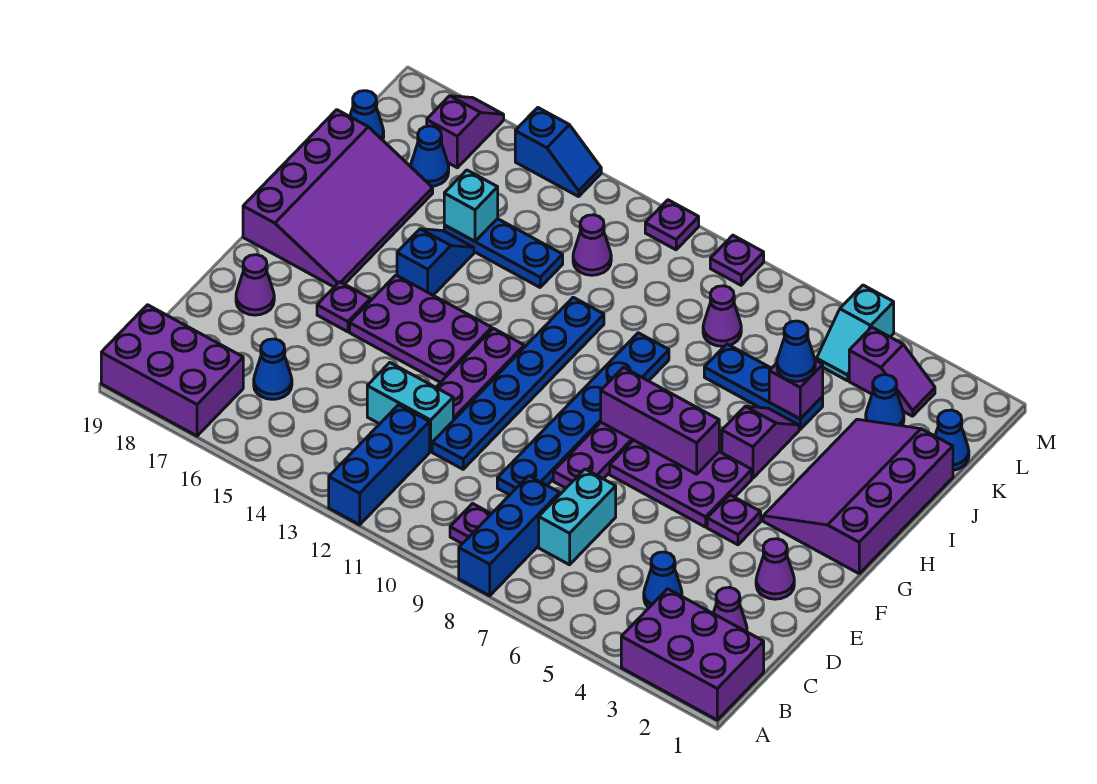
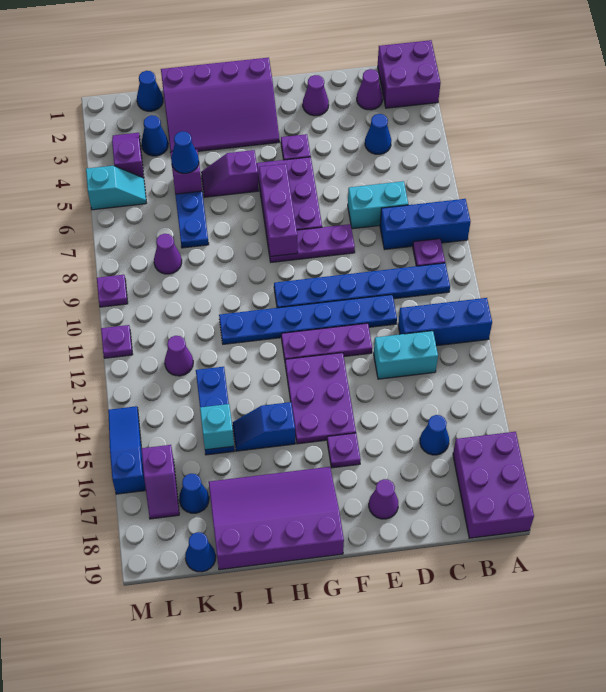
purple 2x3 brick [621,589,764,720] -> purple 2x2 brick [378,40,441,108]
blue 1x6 plate [497,333,669,495] -> blue 1x6 plate moved to [274,263,450,308]
cyan 1x2 brick [367,363,453,452] -> cyan 1x2 brick turned to [374,331,438,379]
purple 1x2 slope [427,96,504,168] -> purple 1x2 slope turned to [141,445,179,519]
blue 1x2 slope [515,108,601,197] -> blue 1x3 slope [108,406,145,494]

